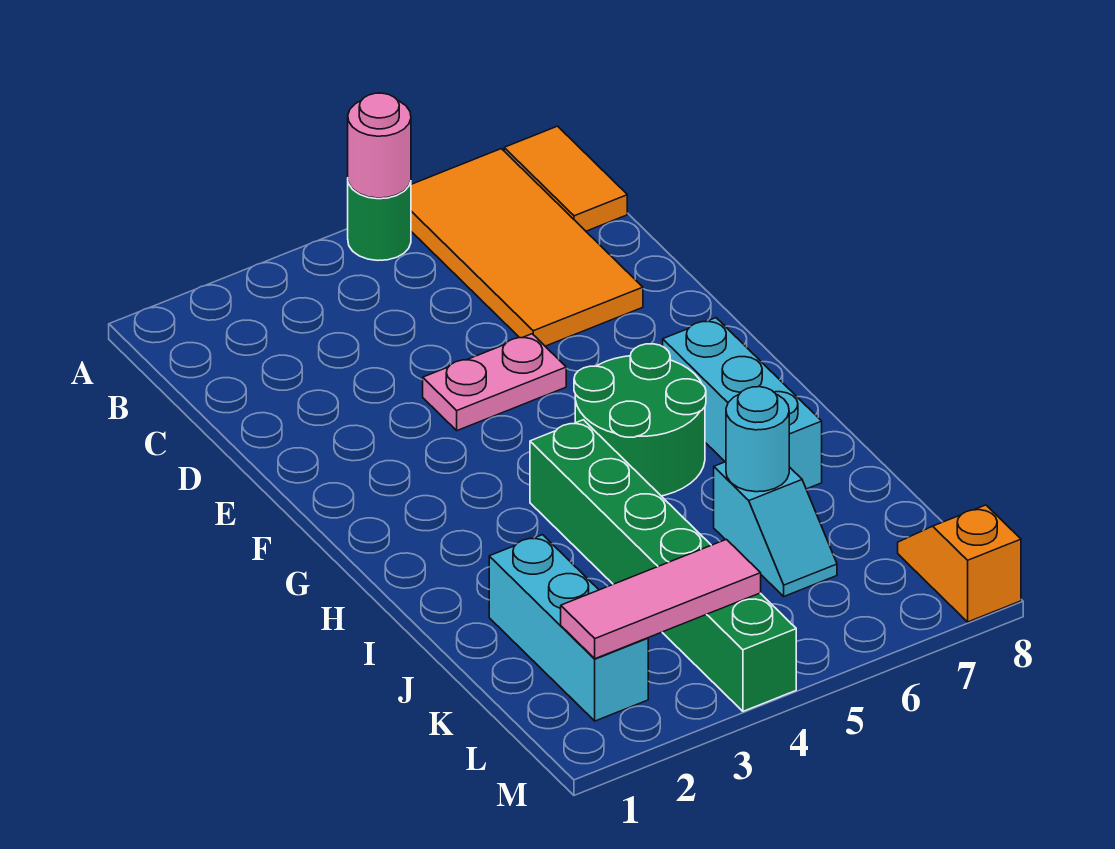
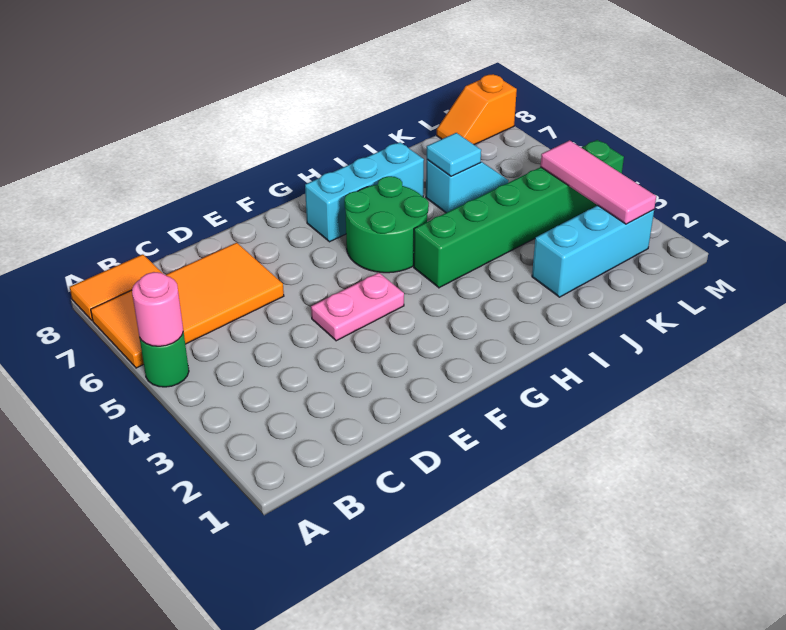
pink 1x2 plate [423,334,566,431] -> pink 1x2 plate turned to [311,273,404,341]
cyan 1x1 round brick [726,387,789,492] -> cyan 1x1 tile [427,133,481,176]

